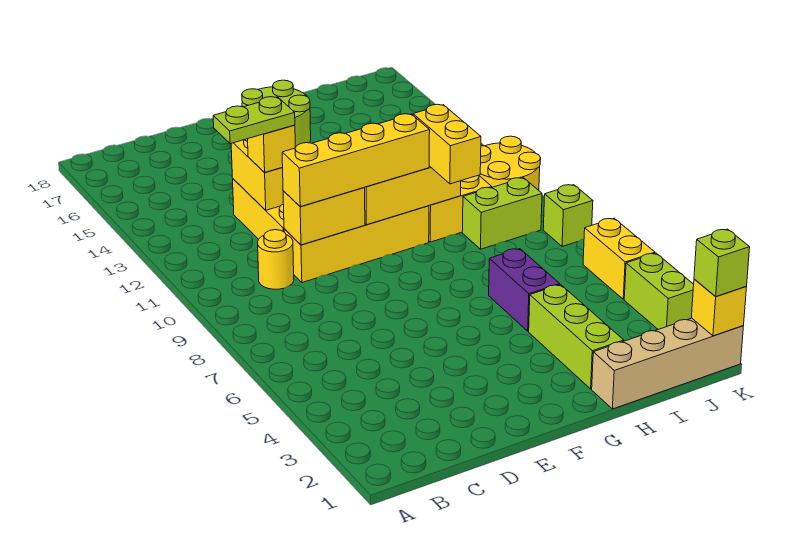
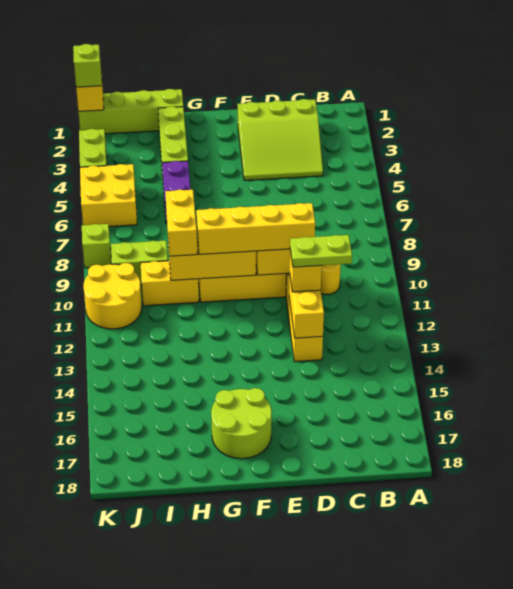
none -> lime 3x3 slope [238,99,323,180]
tan 1x4 brick [592,318,743,409] -> lime 1x4 brick [78,89,183,134]
yellow 1x2 brick [583,218,655,299] -> yellow 2x2 brick [80,164,137,227]

